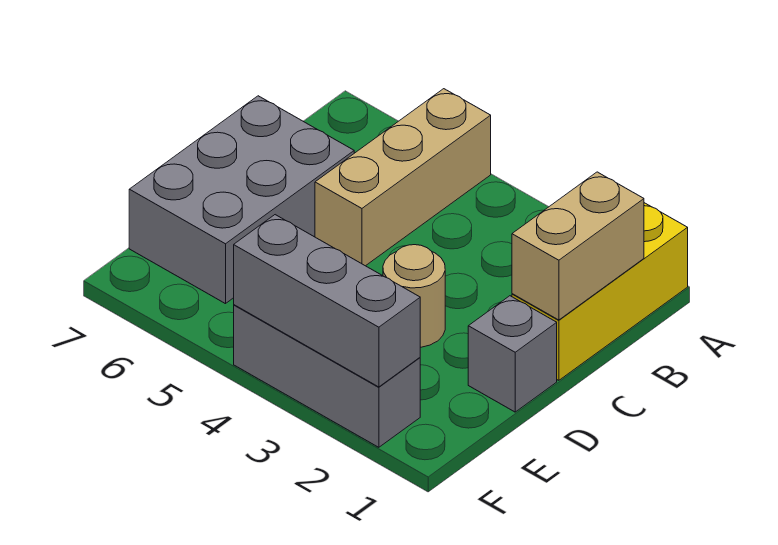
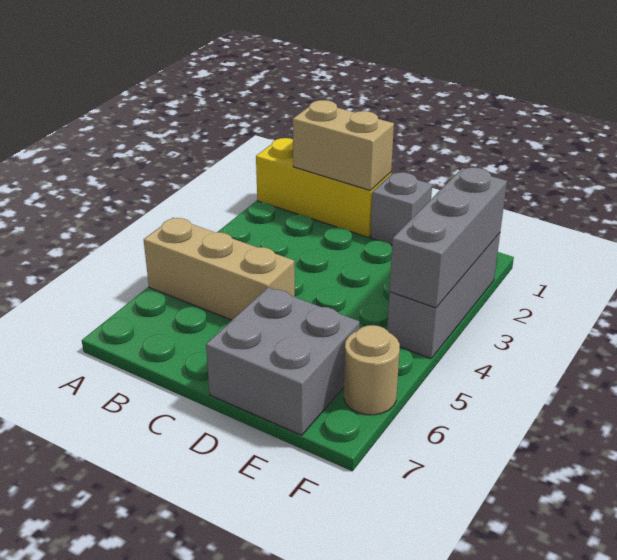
grey 2x3 brick [129,96,354,304] -> grey 2x2 brick [206,287,359,435]
tan 1x1 round brick [383,245,445,347] -> tan 1x1 round brick moved to [344,325,400,415]

